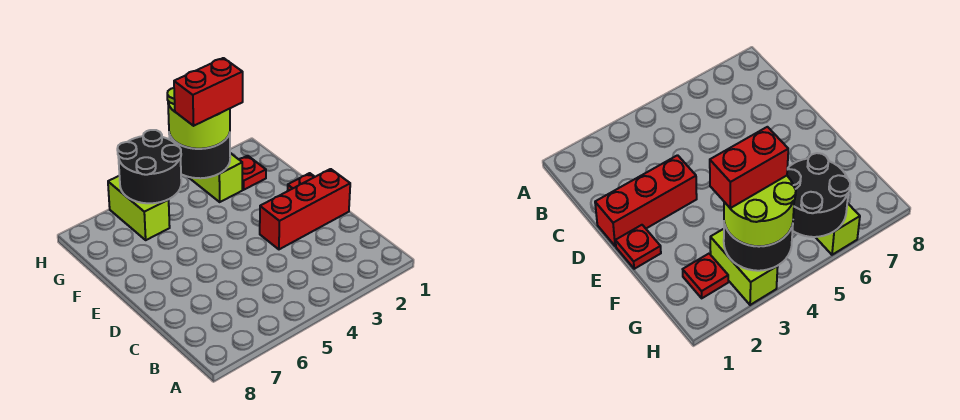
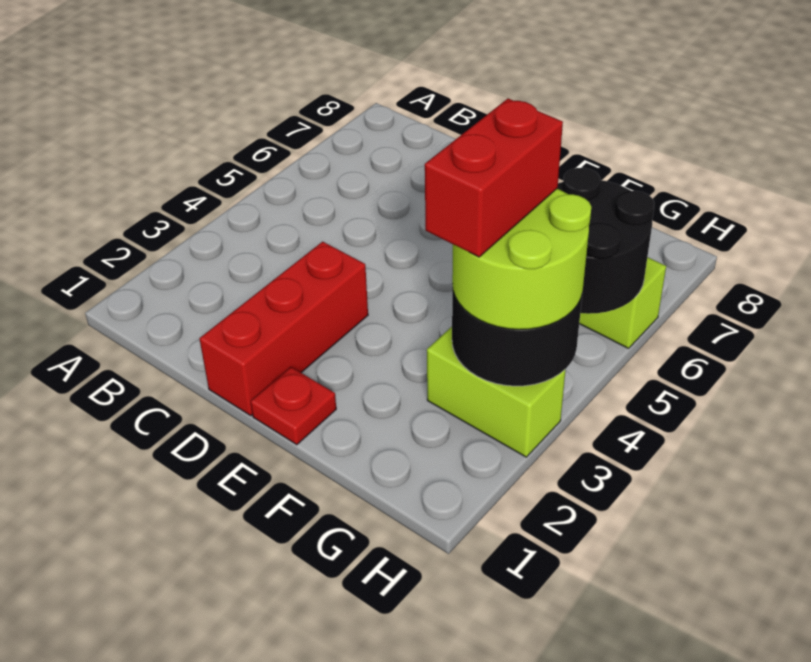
red 1x1 plate [239,156,266,190] -> none

